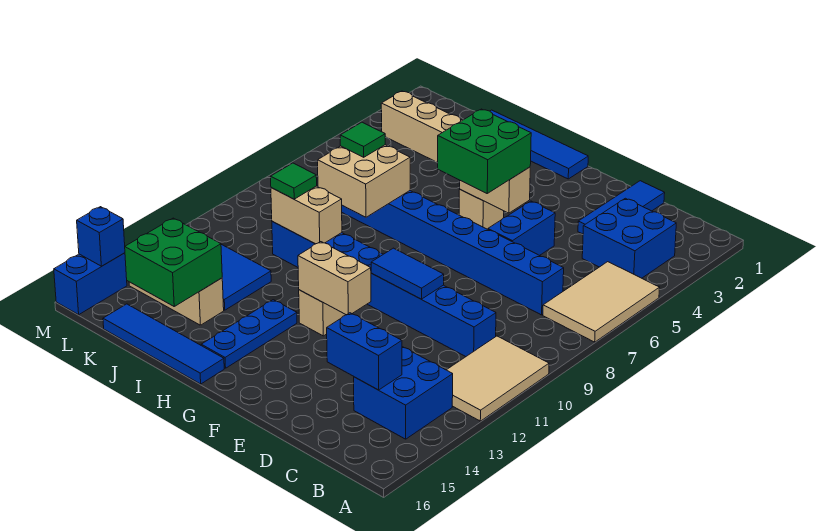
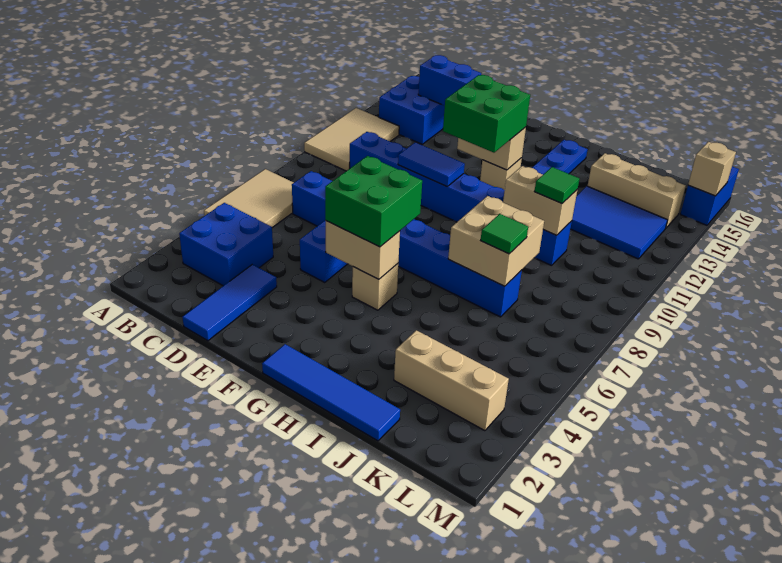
blue 1x4 tile [103,304,224,384] -> none
green 2x2 brick [125,218,222,306] -> green 2x2 brick moved to [443,75,530,153]
blue 1x1 brick [77,207,125,266] -> tan 1x1 brick [688,142,736,196]

